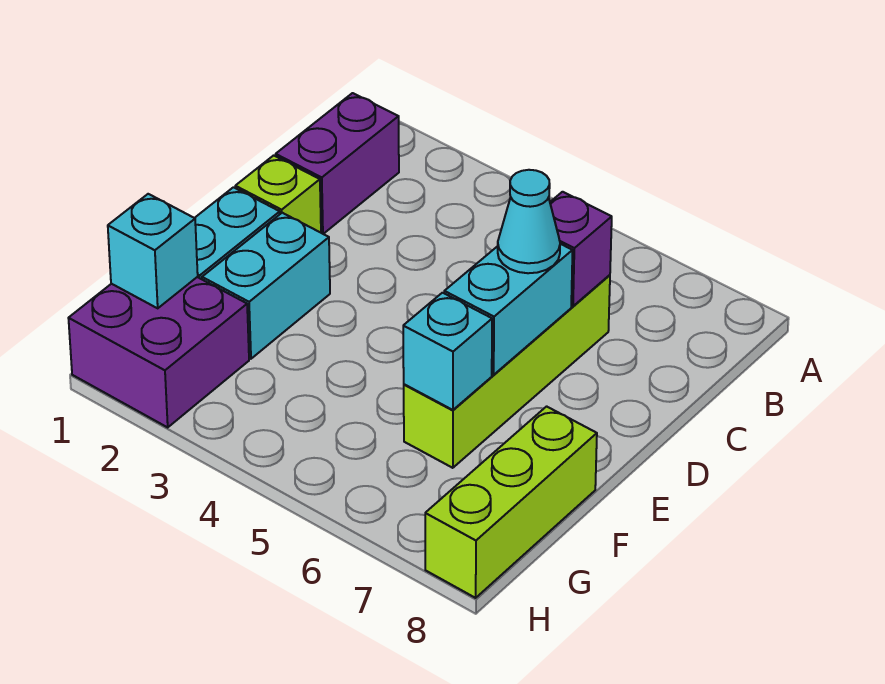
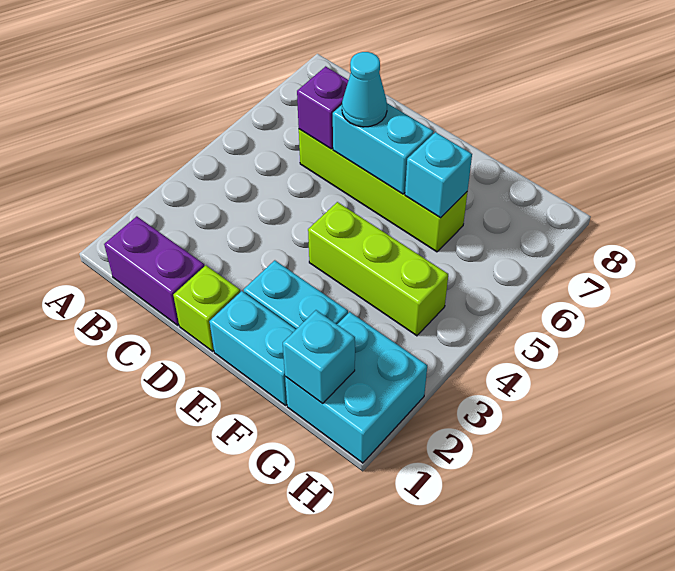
lime 1x3 brick [425,406,597,598] -> lime 1x3 brick moved to [308,202,448,336]
purple 2x2 brick [68,277,249,427] -> cyan 2x2 brick [285,312,427,463]

